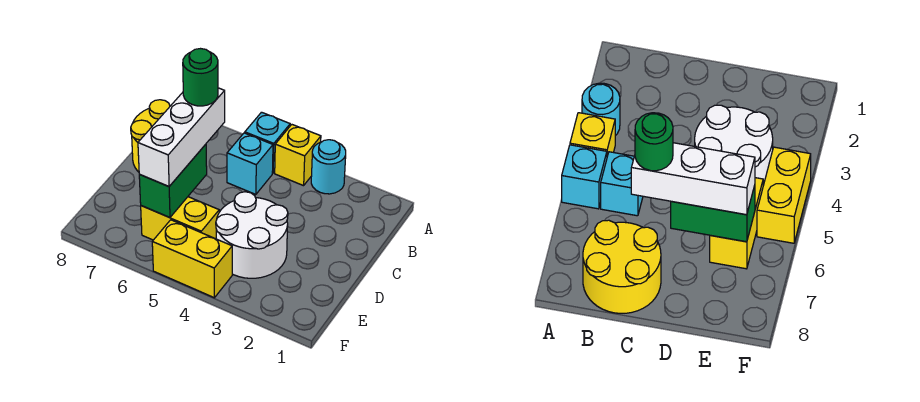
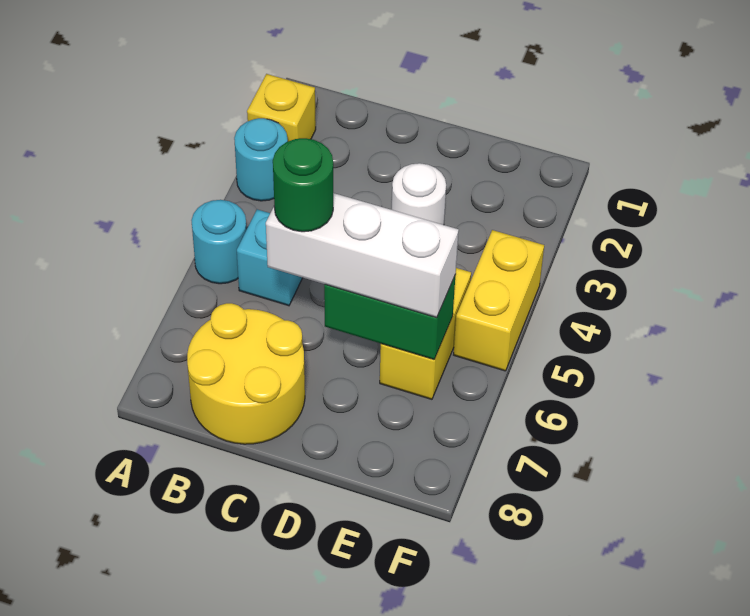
yellow 1x1 brick [275,125,321,186] -> yellow 1x1 brick moved to [247,74,316,141]
cyan 1x1 brick [245,112,290,173] -> cyan 1x1 round brick [191,200,247,284]
white 2x2 round brick [216,192,288,278] -> white 1x1 round brick [392,163,446,225]

